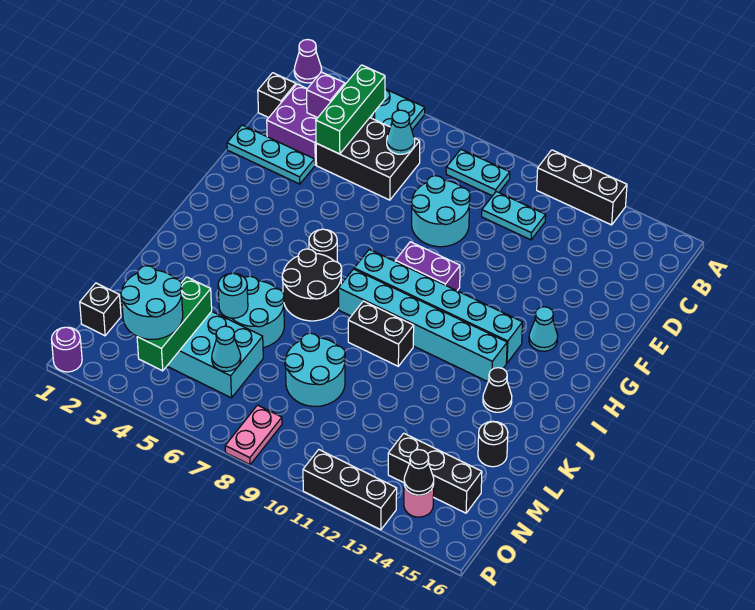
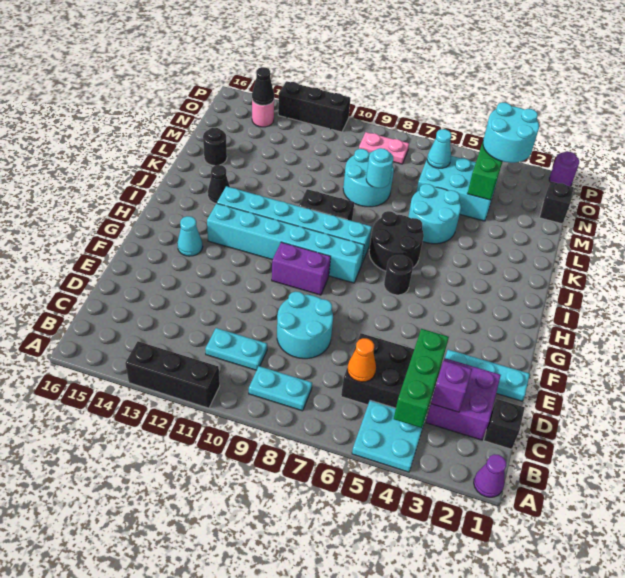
cyan 1x1 cone [387,110,415,154] -> orange 1x1 cone [347,338,376,382]
cyan 1x1 round brick [218,273,248,318] -> cyan 1x1 round brick moved to [366,148,393,188]
black 1x3 brick [388,433,482,513] -> none
pink 1x2 plate [225,405,282,465] -> pink 1x2 plate turned to [359,132,409,164]

